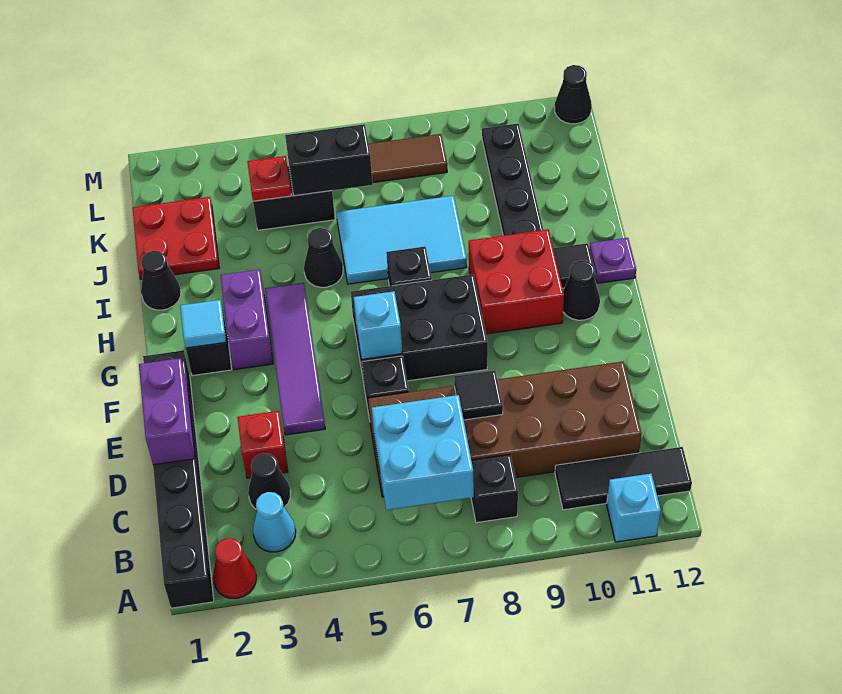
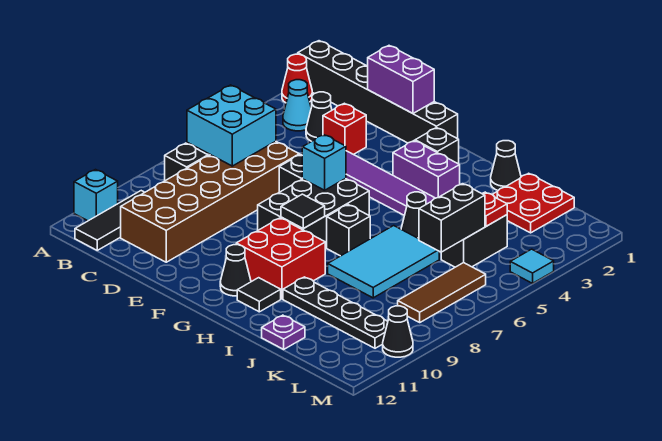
black 1x1 tile [454,370,503,420] -> black 1x1 tile moved to [281,194,325,229]
cyan 1x1 tile [180,300,226,348] -> cyan 1x1 tile moved to [510,249,554,283]
purple 1x1 plate [590,238,636,283] -> purple 1x1 plate moved to [262,315,305,349]
black 1x1 cone [555,65,592,124] -> black 1x1 cone moved to [383,306,413,357]

